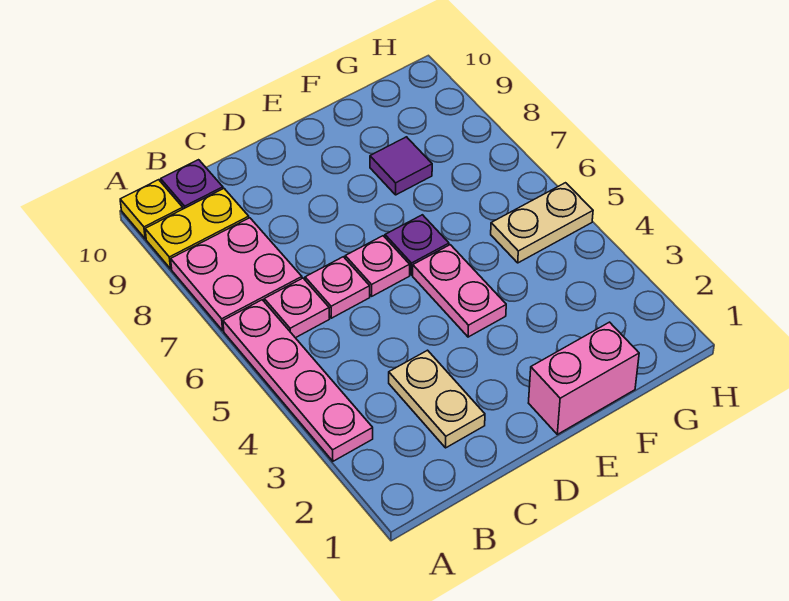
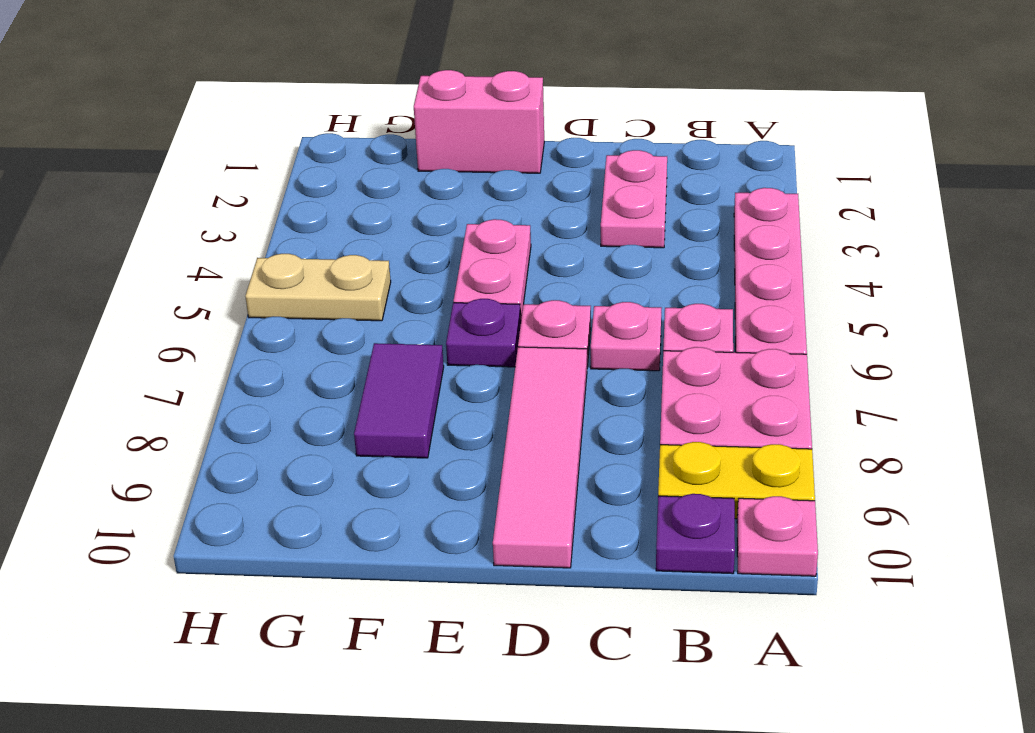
yellow 1x1 plate [120,180,183,239] -> pink 1x1 plate [737,496,818,576]
tan 1x2 plate [389,350,485,448] -> pink 1x2 plate [601,150,667,248]
none -> pink 1x4 tile [493,347,587,568]
purple 1x1 tile [370,137,432,195] -> purple 1x2 tile [354,343,444,458]

